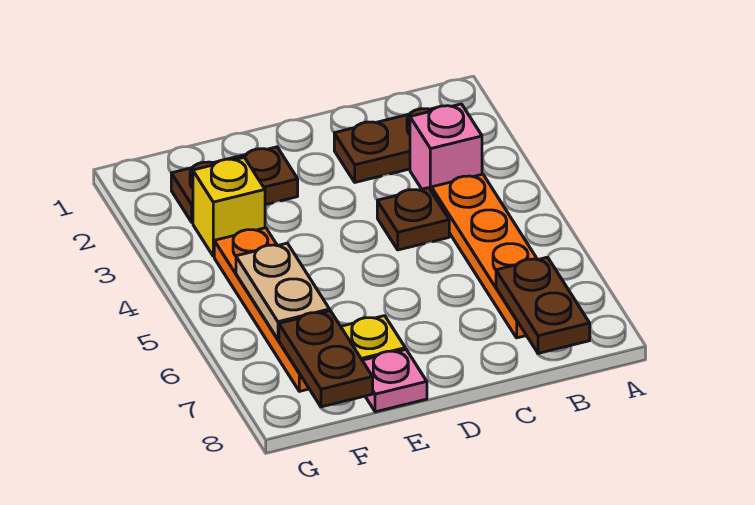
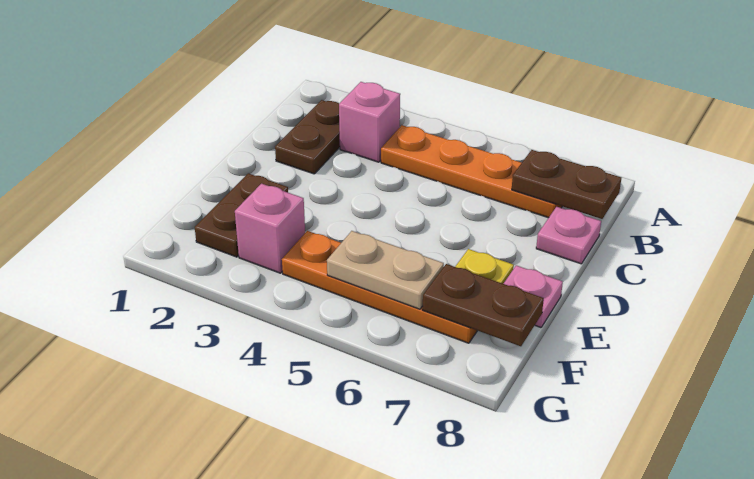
brown 1x1 plate [377,188,449,250] -> none
none -> pink 1x1 plate [536,207,601,264]
yellow 1x1 brick [193,157,265,256] -> pink 1x1 brick [235,184,305,273]

